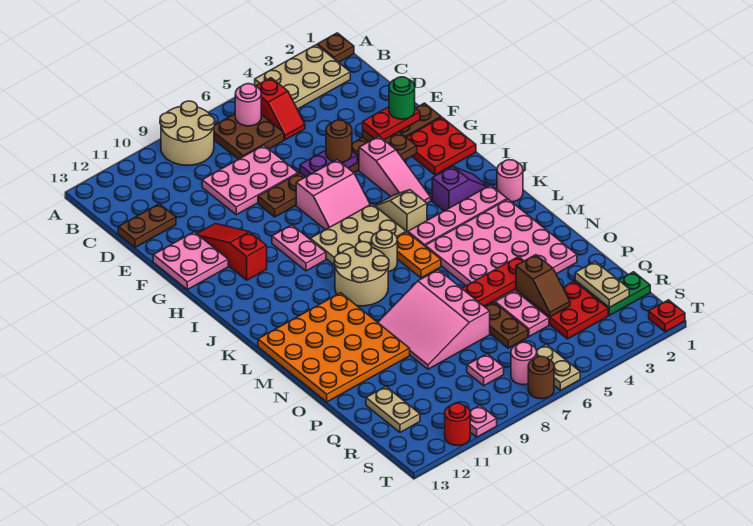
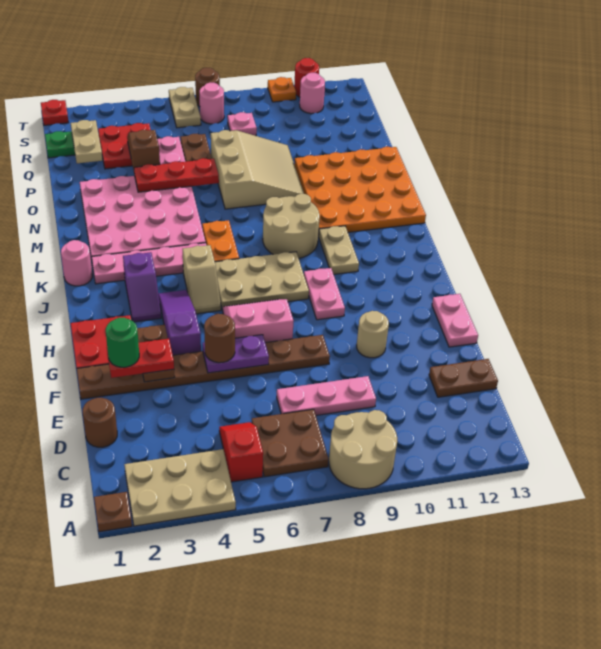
pink 1x1 round brick [235,84,261,126] -> pink 1x1 round brick moved to [300,73,325,114]
none -> brown 1x1 round brick [83,398,117,447]
pink 2x3 plate [202,145,298,215] -> pink 1x3 plate [277,376,376,415]
red 1x3 slope [197,224,267,280] -> none
pink 2x2 plate [153,232,228,290] -> pink 1x2 plate [432,294,478,347]
pink 1x3 slope [359,136,431,203] -> purple 1x3 slope [158,290,201,355]
purple 1x2 slope [432,166,488,211] -> purple 1x2 slope turned to [123,252,161,322]
tan 1x1 round brick [371,230,397,272] -> tan 1x1 round brick moved to [357,311,389,358]
pink 3x3 slope [378,270,490,369] -> tan 3x3 slope [211,130,304,209]
tan 1x2 plate [366,387,420,432] -> tan 1x2 plate moved to [319,226,359,275]
pink 1x1 plate [470,405,497,437] -> orange 1x1 plate [268,77,296,102]

